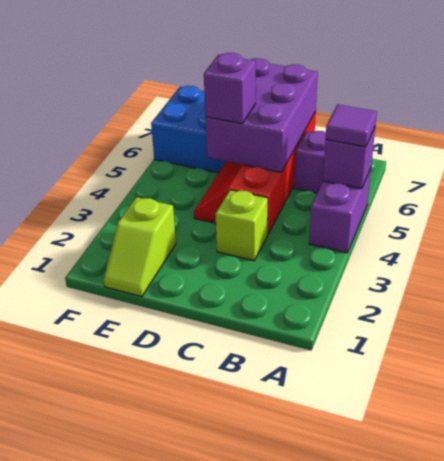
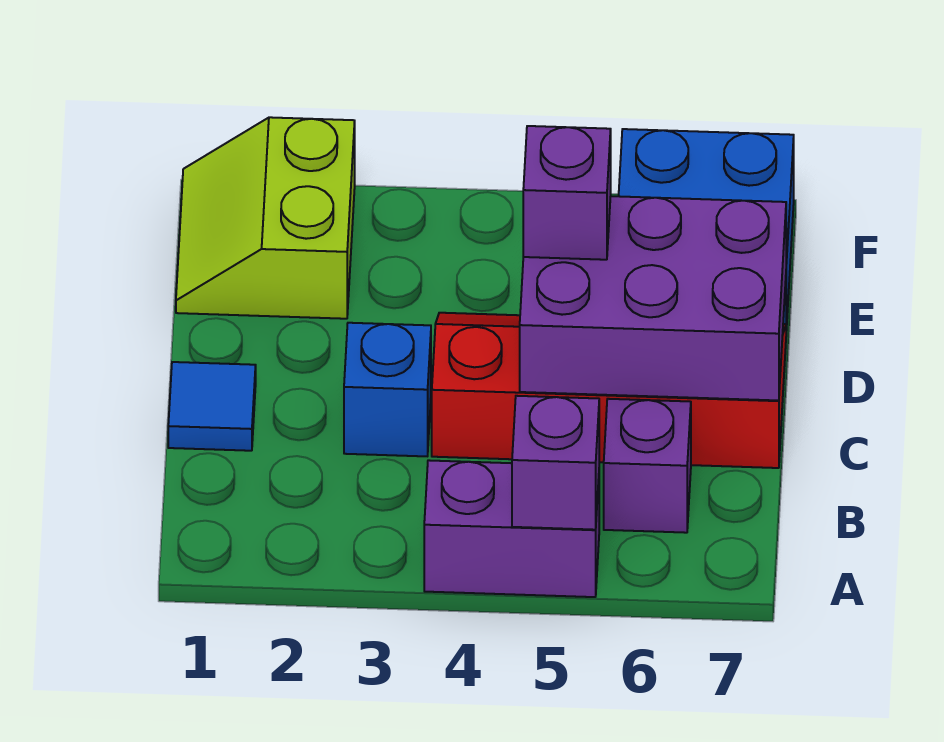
purple 1x1 tile [326,104,377,147] -> none
none -> blue 1x1 tile [168,362,256,451]
lime 1x1 brick [215,190,268,261] -> blue 1x1 brick [344,323,431,456]
lime 1x2 slope [104,197,176,297] -> lime 2x2 slope [176,117,355,319]

